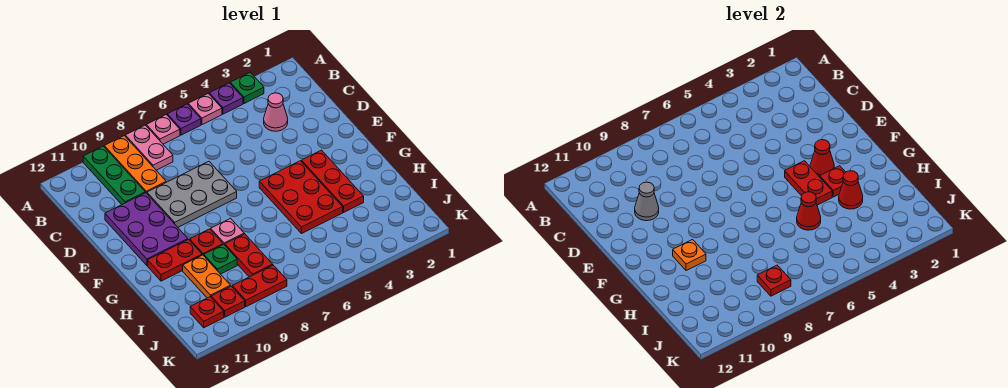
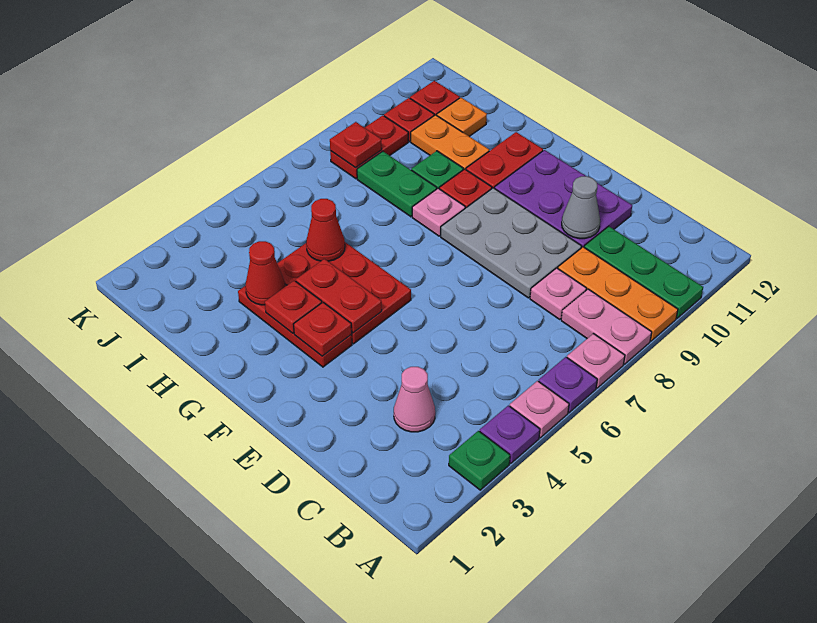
none -> pink 1x1 plate [530,268,587,319]
grey 2x3 plate [147,161,237,227] -> grey 2x3 plate turned to [441,188,581,298]
red 1x1 cone [810,140,834,177] -> red 1x1 plate [294,302,352,356]
orange 1x1 plate [673,240,706,271] -> orange 1x1 plate moved to [437,98,487,136]
red 1x2 plate [225,234,273,277] -> green 1x2 plate [357,151,437,217]

